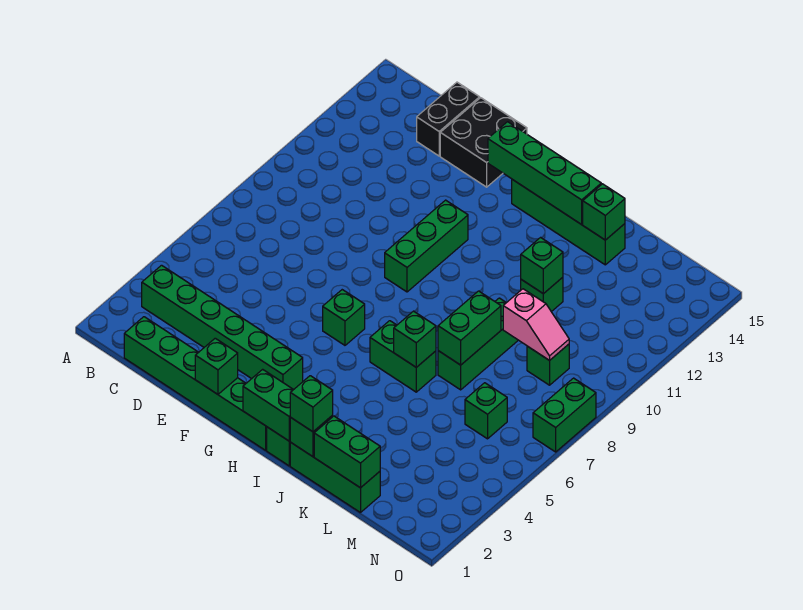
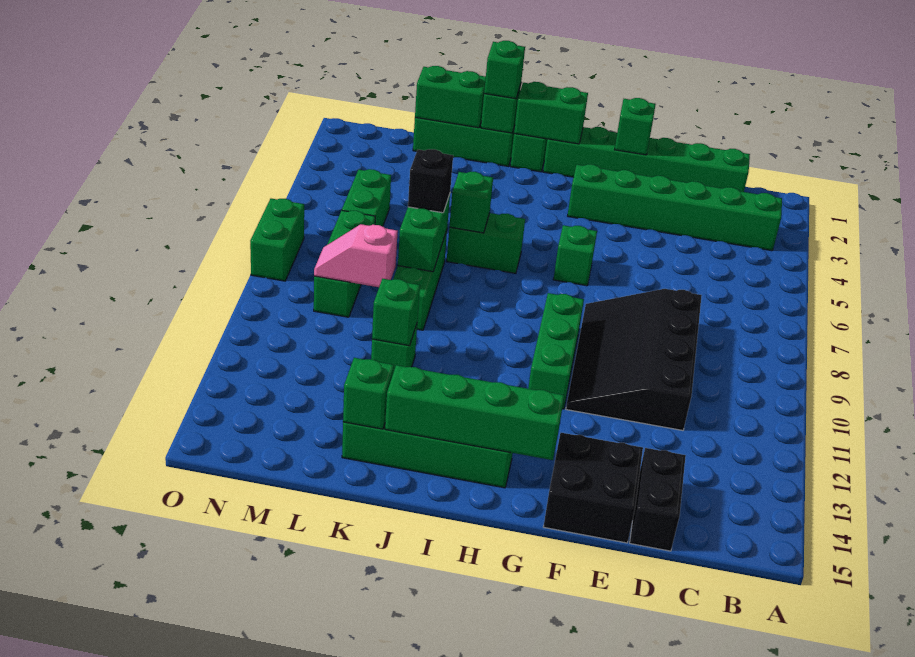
none -> black 3x4 slope [566,289,702,430]
none -> black 1x1 brick [408,149,453,213]
green 1x1 brick [465,383,507,439] -> green 1x2 brick [342,169,391,226]
green 1x1 brick [527,344,569,385] -> green 1x3 brick [314,211,375,317]

